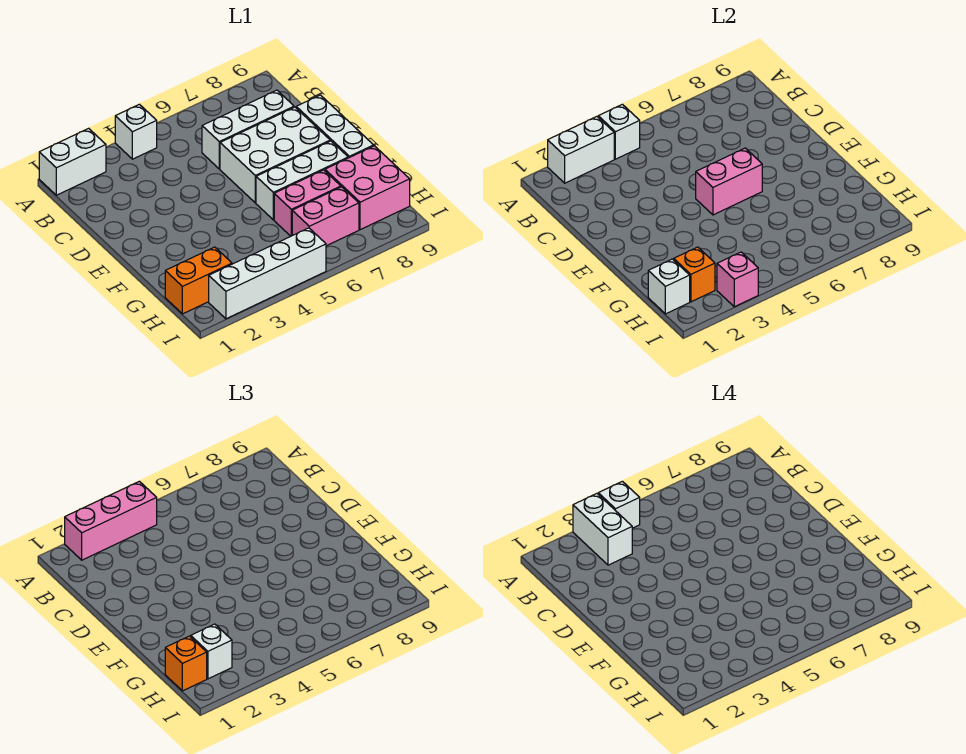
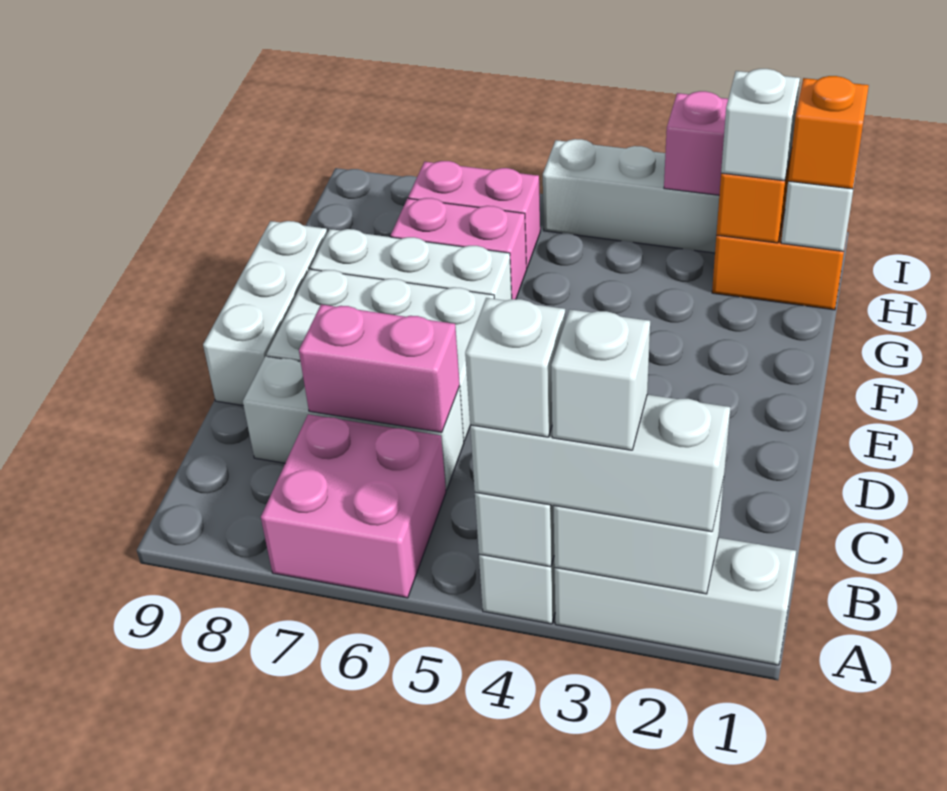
white 1x2 brick [39,128,106,195] -> white 1x3 brick [555,538,796,665]
pink 1x3 brick [65,481,157,560] -> white 1x3 brick [470,395,730,532]
white 1x2 brick [573,494,632,565] -> white 1x1 brick [551,310,650,450]
pink 1x2 brick [696,148,762,215] -> pink 1x2 brick moved to [299,304,460,432]
pink 2x2 brick [325,146,410,230] -> pink 2x2 brick moved to [261,414,446,598]

